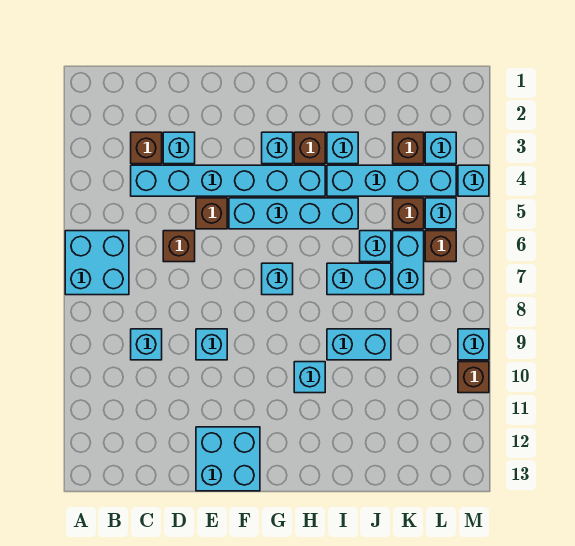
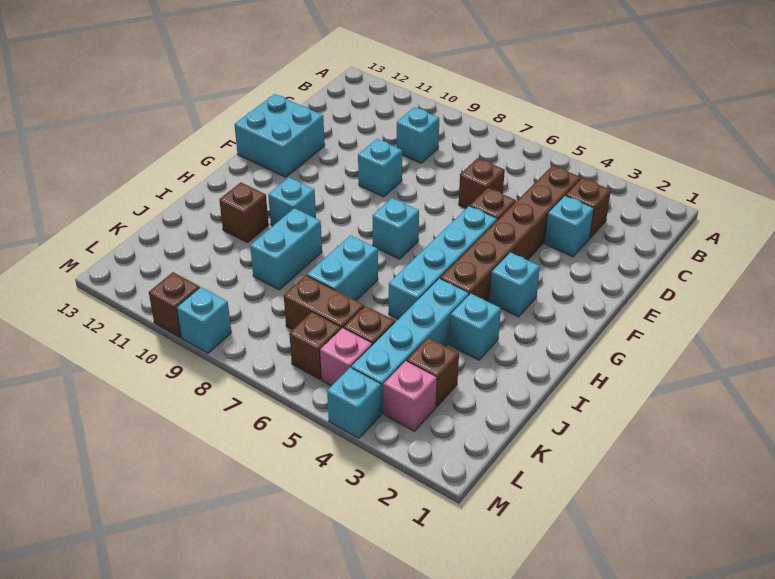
cyan 2x2 brick [65,231,129,295] -> none
cyan 1x6 brick [131,165,325,196] -> brown 1x6 brick [440,166,581,302]
brown 1x1 brick [294,132,325,164] -> brown 1x1 brick moved to [219,182,269,243]
cyan 1x1 brick [360,231,391,262] -> none
cyan 1x2 brick [393,231,424,295] -> brown 1x2 brick [284,275,364,330]
cyan 1x1 brick [425,132,456,164] -> pink 1x1 brick [384,361,437,431]
cyan 1x1 brick [425,198,456,229] -> pink 1x1 brick [320,328,372,386]

